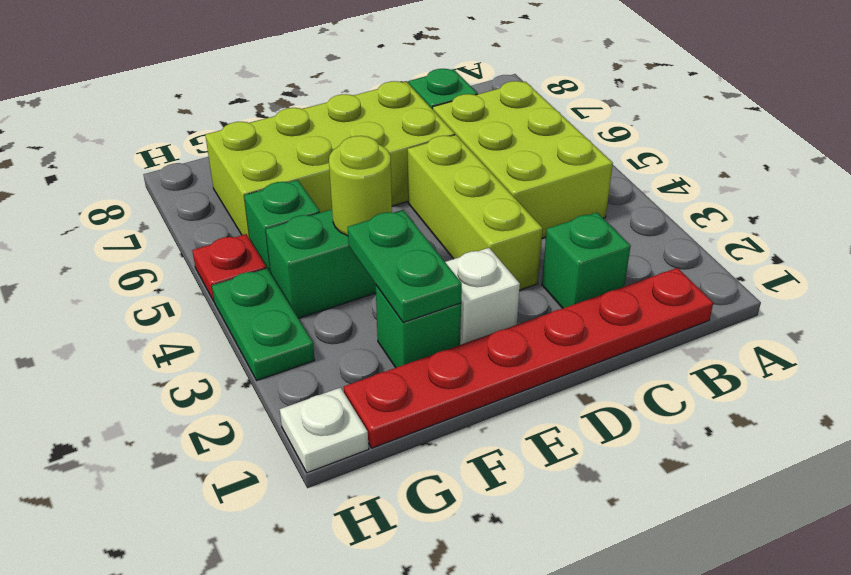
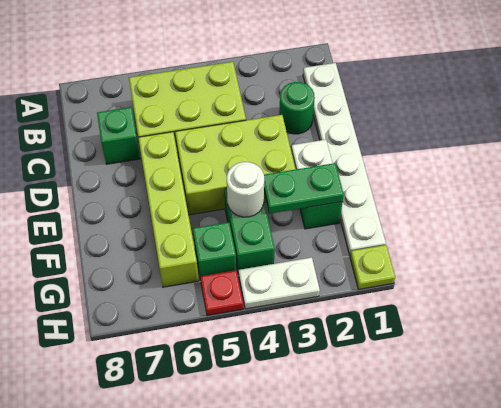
red 1x6 plate [344,268,713,448] -> white 1x6 plate [303,63,386,255]
green 1x1 brick [542,213,631,308] -> green 1x1 round brick [279,82,315,134]
lime 1x3 brick [408,135,543,290] -> lime 2x3 brick [175,115,296,215]
lime 2x4 brick [205,81,455,239] -> lime 1x4 brick [138,132,199,287]
lime 1x1 round brick [329,136,392,236] -> white 1x1 round brick [227,162,264,217]
white 1x1 plate [280,388,369,473] -> lime 1x1 plate [350,245,395,289]
green 1x2 plate [212,268,315,380] -> white 1x2 plate [238,257,320,309]

